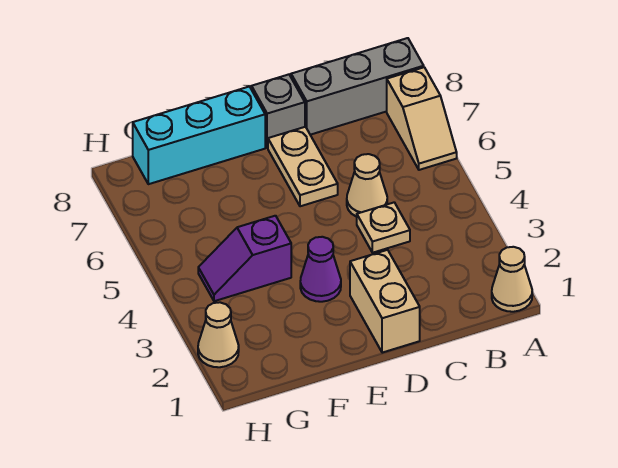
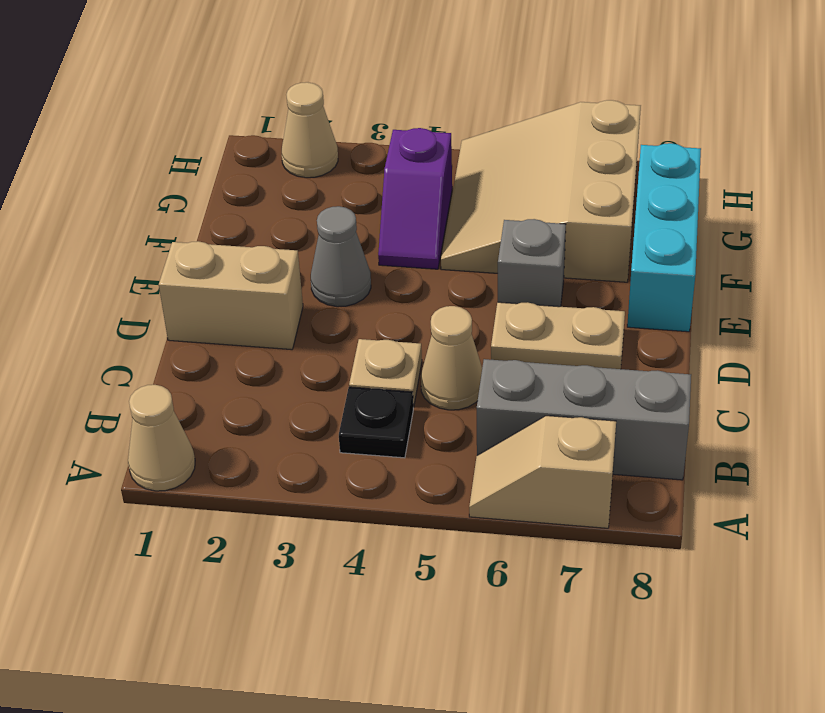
grey 1x3 brick [291,38,424,135] -> grey 1x3 brick turned to [477,359,691,480]
none -> black 1x1 plate [339,387,413,458]
grey 1x1 brick [252,74,305,148] -> grey 1x1 brick moved to [498,219,566,307]
purple 1x1 cone [300,237,341,302] -> grey 1x1 cone [311,206,371,307]
purple 1x2 slope [198,216,291,301] -> purple 1x2 slope turned to [378,128,452,269]
none -> tan 3x3 slope [441,100,641,282]

